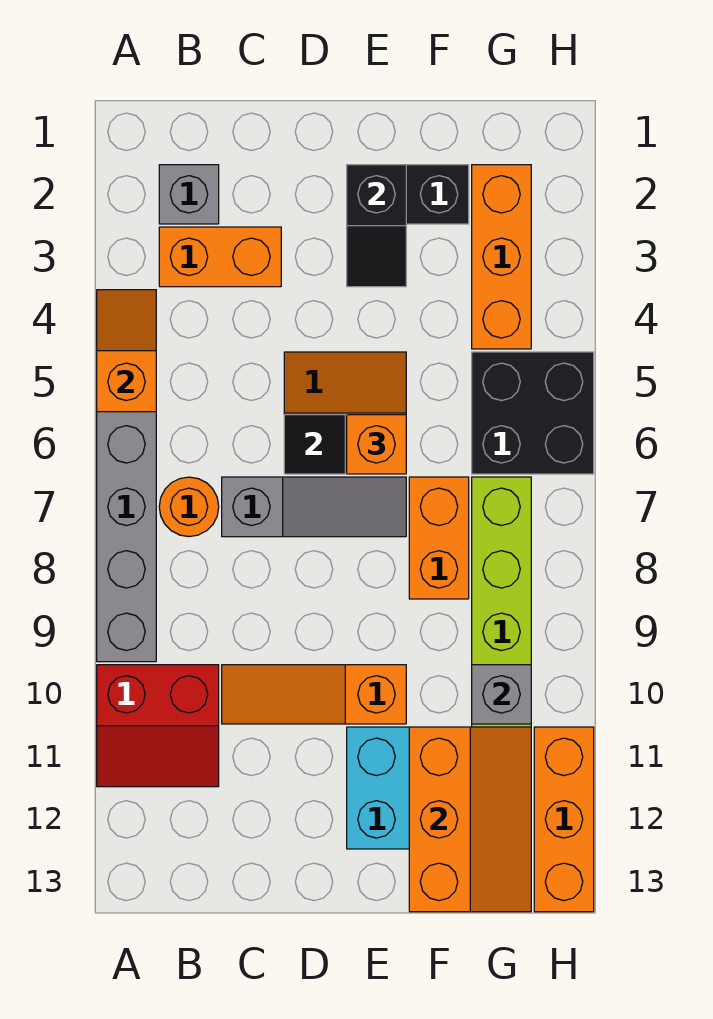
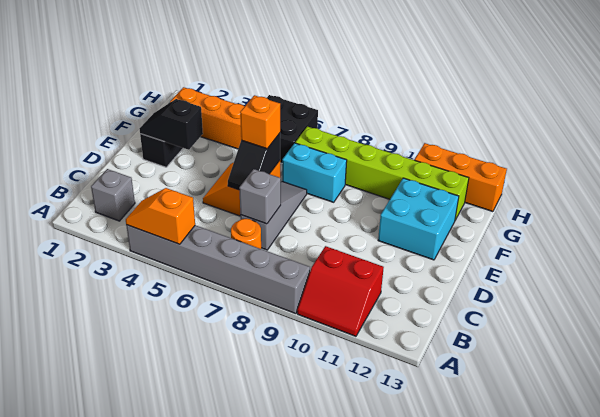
red 2x2 slope [97,665,219,787] -> red 2x2 slope turned to [297,246,384,336]
orange 1x2 brick [159,227,281,287] -> none
orange 1x3 slope [222,665,406,724] -> none
black 1x2 slope [347,165,406,287] -> black 1x2 slope turned to [139,99,203,150]
orange 1x2 brick [409,477,469,599] -> cyan 1x2 brick [282,143,347,202]
orange 2x3 slope [409,727,531,912] -> none
grey 1x1 brick [472,665,531,724] -> grey 1x1 brick moved to [239,169,281,224]

